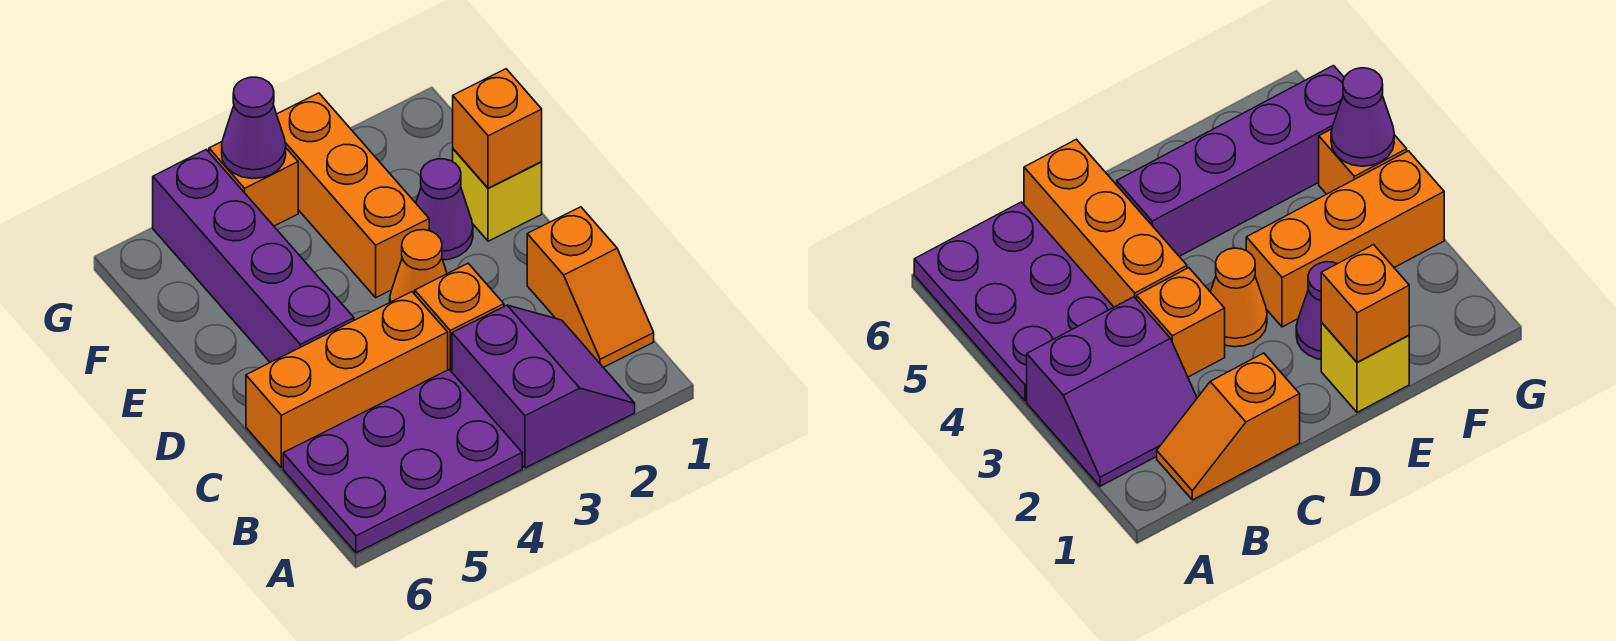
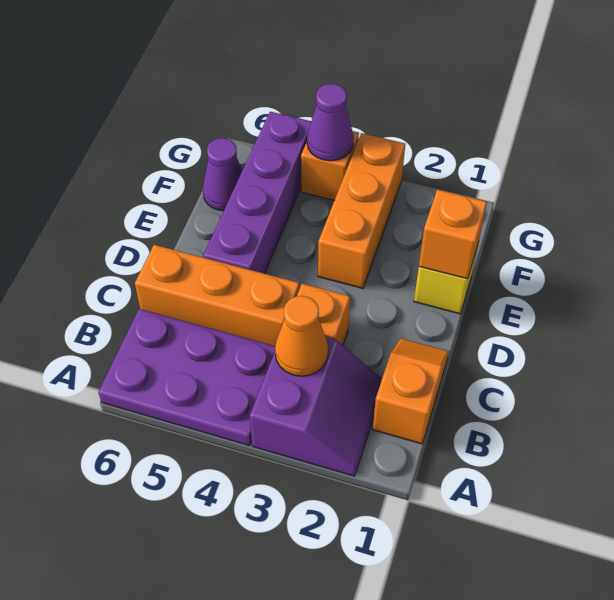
orange 1x2 slope [527,207,654,367] -> orange 1x2 slope turned to [373,338,449,444]
orange 1x1 cone [390,230,447,302] -> orange 1x1 cone moved to [275,296,328,376]
purple 1x1 cone [416,159,473,260] -> purple 1x1 cone moved to [203,138,242,211]

